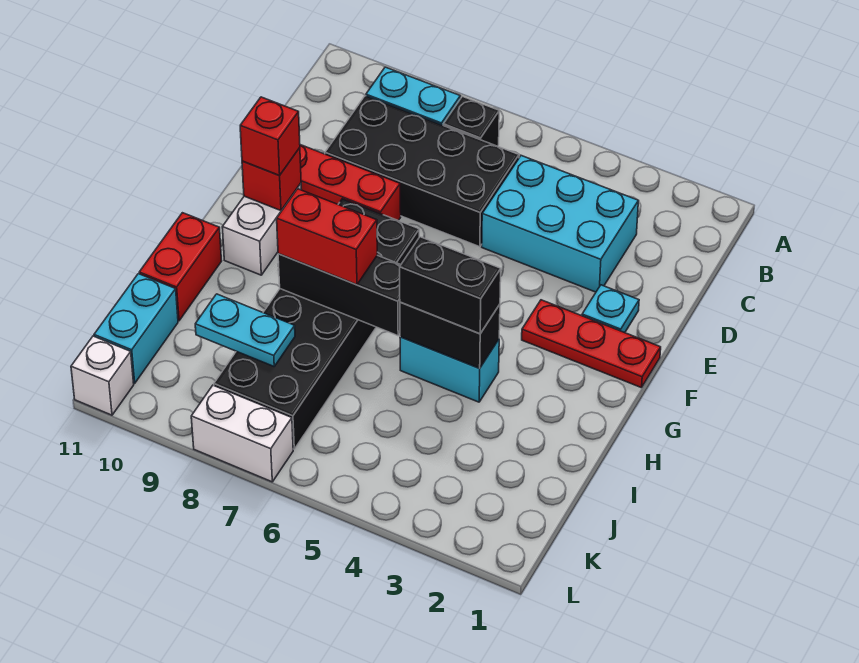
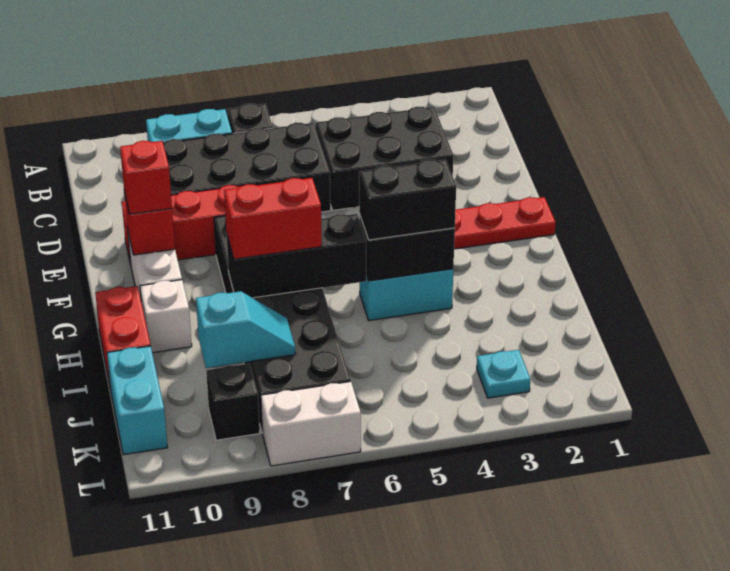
cyan 2x3 brick [482,156,638,292] -> black 2x3 brick [316,107,453,210]
cyan 1x1 plate [582,285,639,333] -> cyan 1x1 plate moved to [477,350,530,398]
cyan 1x2 plate [195,294,295,366] -> cyan 1x2 slope [196,291,295,368]
none -> black 1x1 brick [206,364,260,440]
white 1x1 brick [71,336,134,415] -> white 1x1 brick moved to [140,280,192,353]

